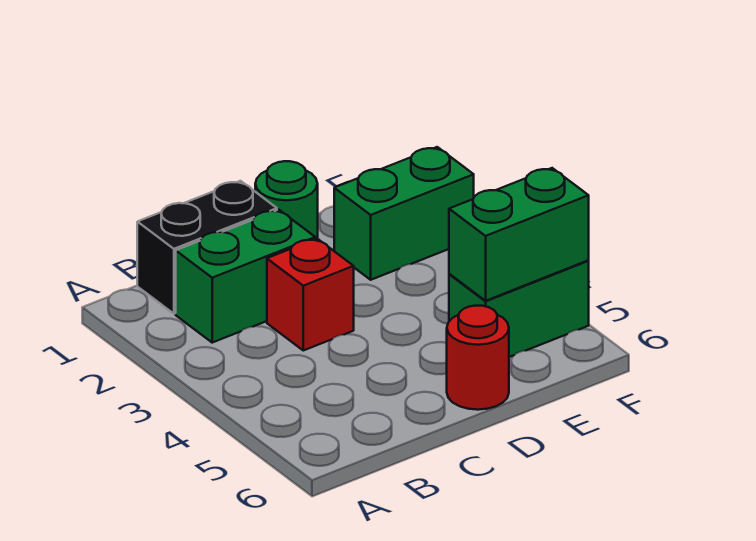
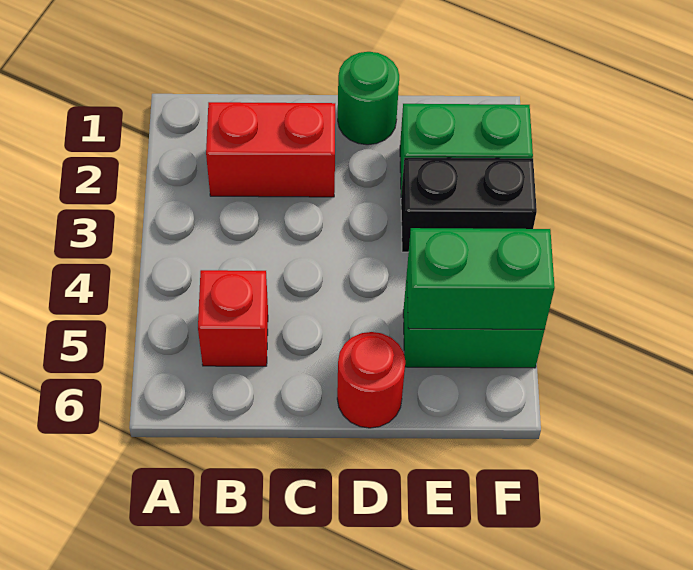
black 1x2 brick [137,181,277,314] -> black 1x2 brick moved to [401,158,537,252]
green 1x2 brick [176,210,315,343] -> red 1x2 brick [206,102,335,197]
red 1x1 brick [267,239,354,350] -> red 1x1 brick moved to [198,270,268,366]

